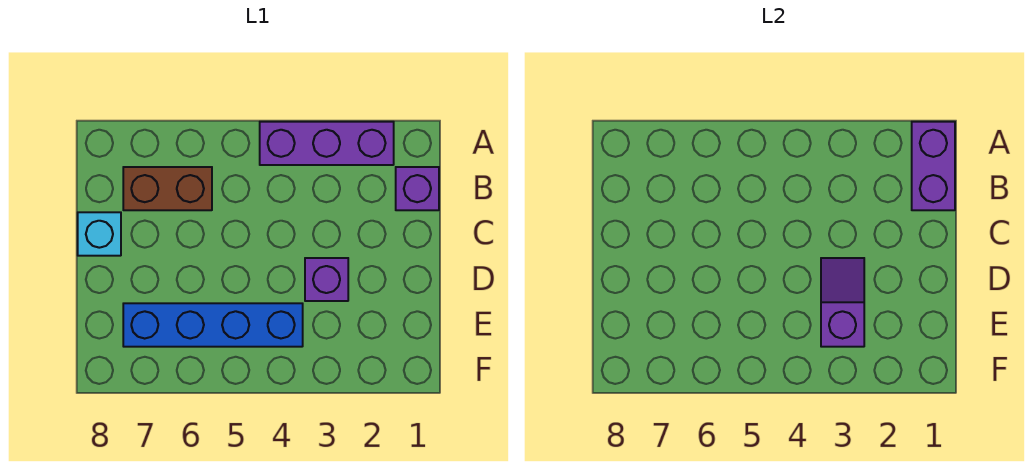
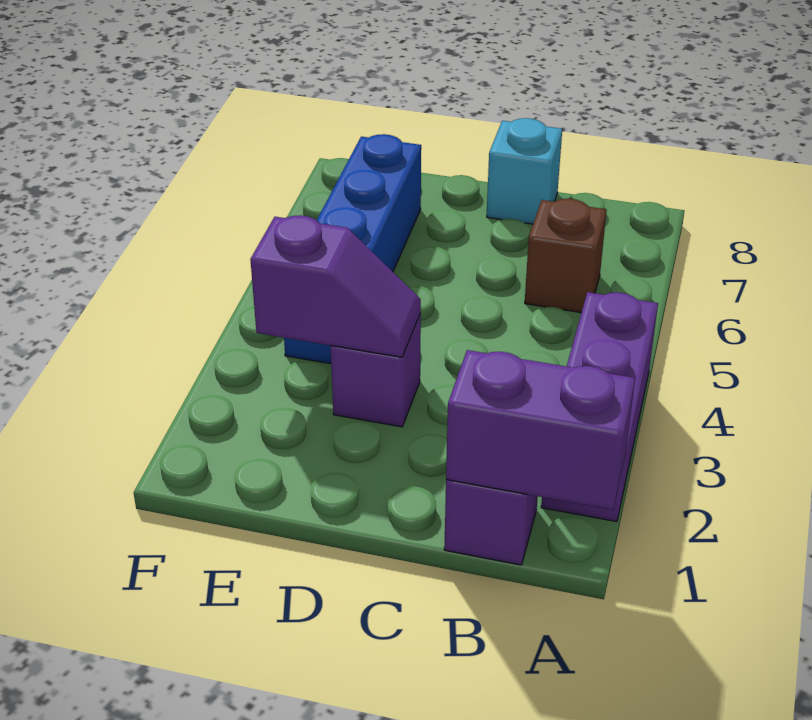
brown 1x2 brick [123,167,212,210] -> brown 1x1 brick [525,199,607,313]

